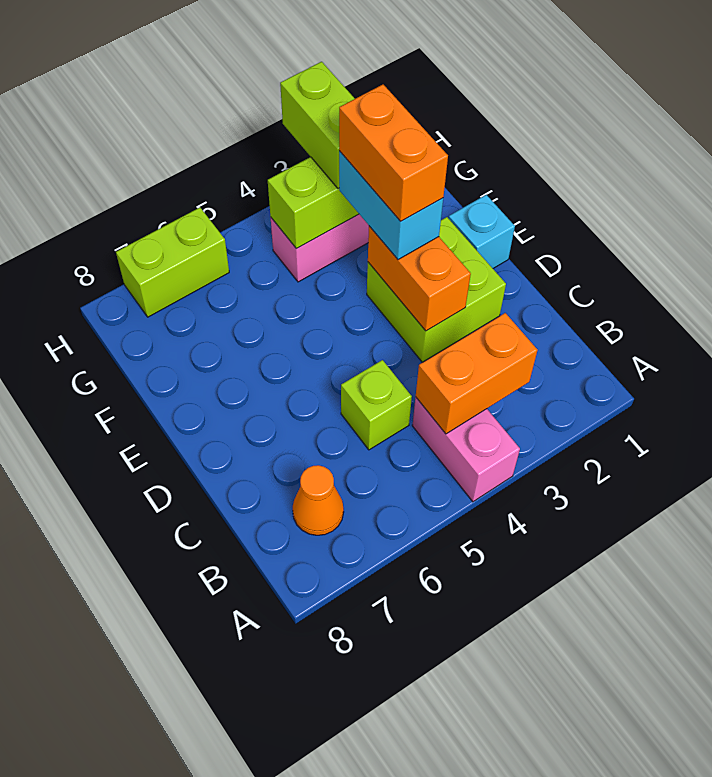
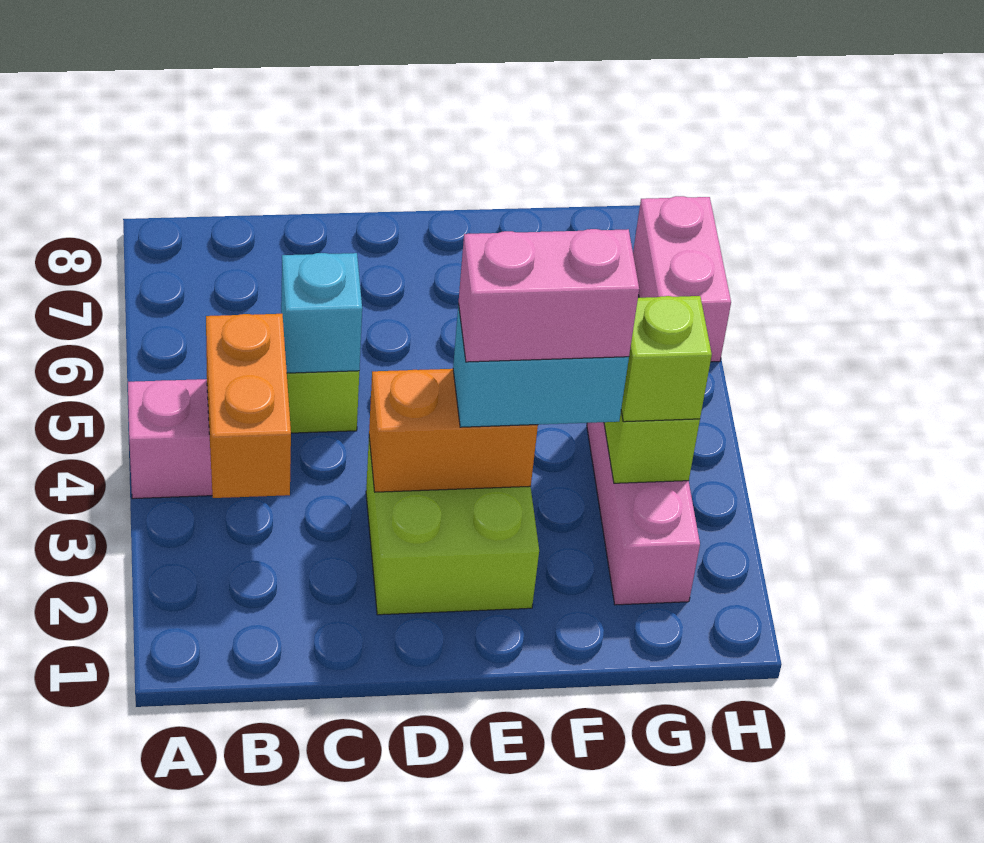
orange 1x1 cone [293,465,344,535] -> none
cyan 1x1 brick [449,195,515,268] -> cyan 1x1 brick moved to [281,253,362,373]
orange 1x2 brick [339,85,448,221] -> pink 1x2 brick [458,229,639,362]
lime 1x2 brick [280,62,355,188] -> lime 1x1 brick [621,296,712,422]
lime 1x2 brick [116,208,229,317] -> pink 1x2 brick [633,196,731,362]

